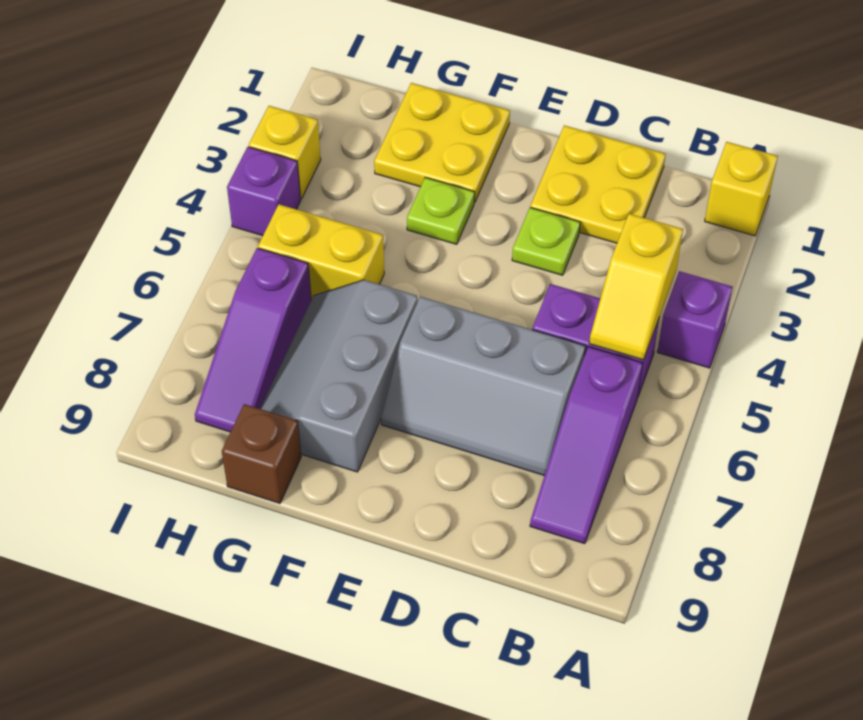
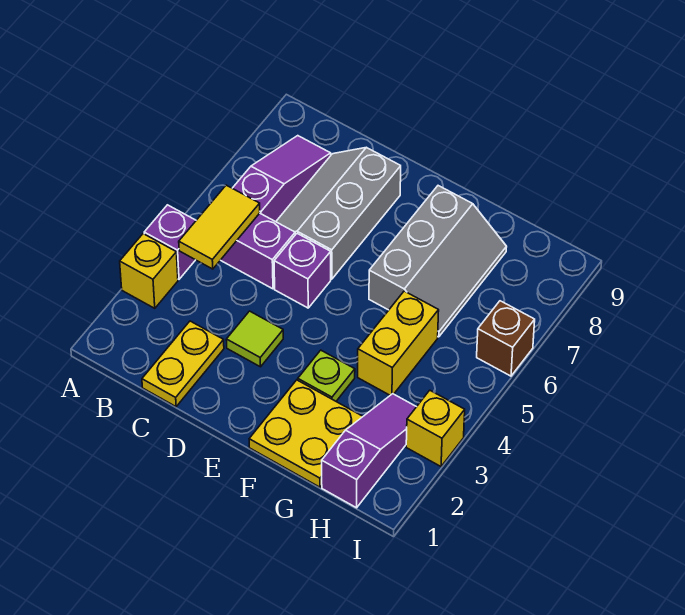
yellow 1x1 brick [705,142,778,236] -> yellow 1x1 brick moved to [120,234,178,308]
yellow 1x2 slope [589,214,683,360] -> yellow 1x2 tile [179,185,260,269]
yellow 2x2 plate [530,125,666,243] -> yellow 1x2 plate [142,321,224,407]
grey 2x3 slope [381,297,585,476] -> grey 2x3 slope turned to [276,147,401,279]
lime 1x1 plate [512,208,580,275] -> lime 1x1 tile [226,311,283,367]
yellow 1x2 brick [258,204,384,299] -> yellow 1x2 brick turned to [358,291,439,395]
brown 1x1 brick [222,404,301,503] -> brown 1x1 brick moved to [477,301,535,376]
purple 1x3 slope [195,248,311,432] -> purple 1x3 slope moved to [322,394,416,508]
purple 1x1 brick [227,147,301,236] -> purple 1x1 brick moved to [274,233,331,308]

